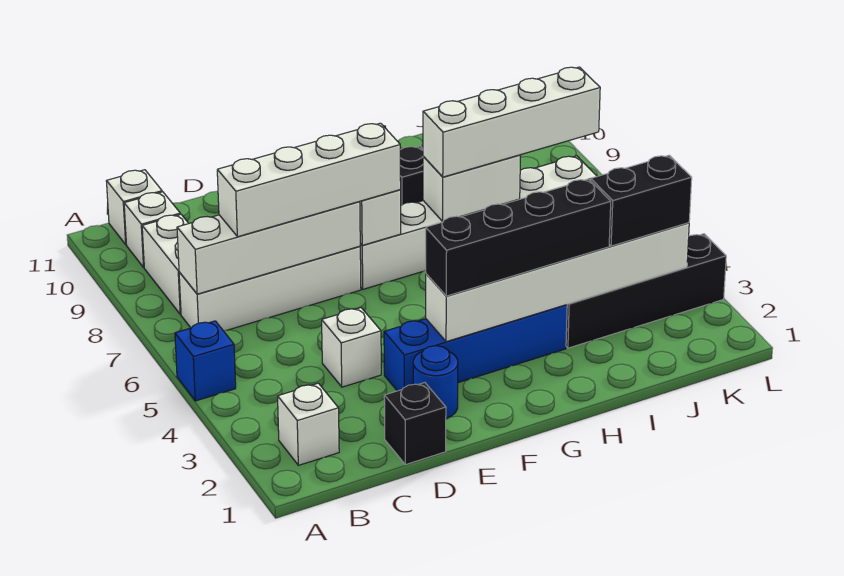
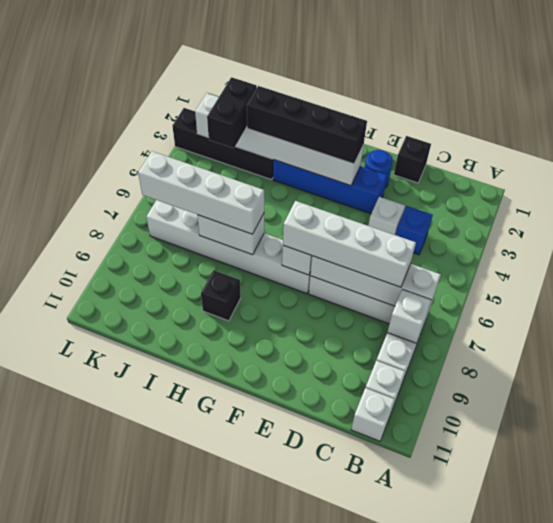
blue 1x1 brick [175,321,236,401] -> blue 1x1 brick moved to [396,206,433,255]
white 1x1 brick [278,383,339,465] -> white 1x1 brick moved to [387,290,431,343]
black 1x2 brick [591,155,692,246] -> black 1x2 brick turned to [207,77,257,148]

